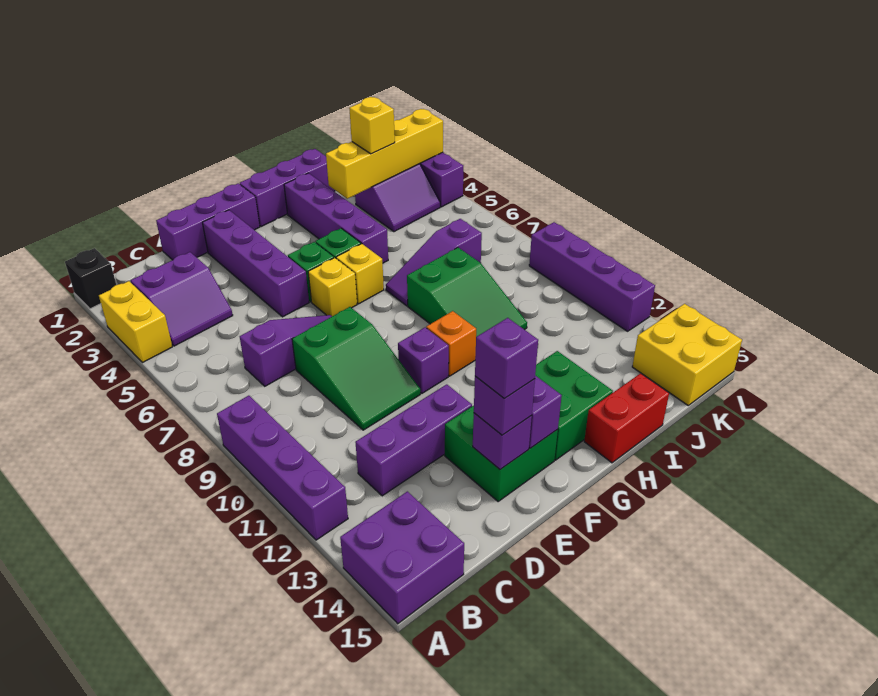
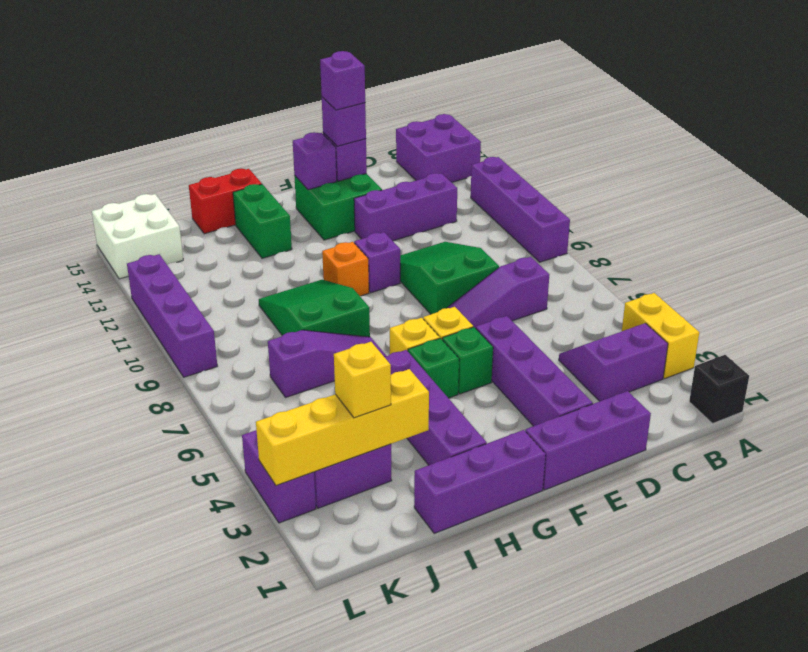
green 2x2 brick [535,351,613,460] -> green 1x2 brick [233,184,292,258]
yellow 2x2 brick [632,304,742,405] -> white 2x2 brick [92,194,183,279]

